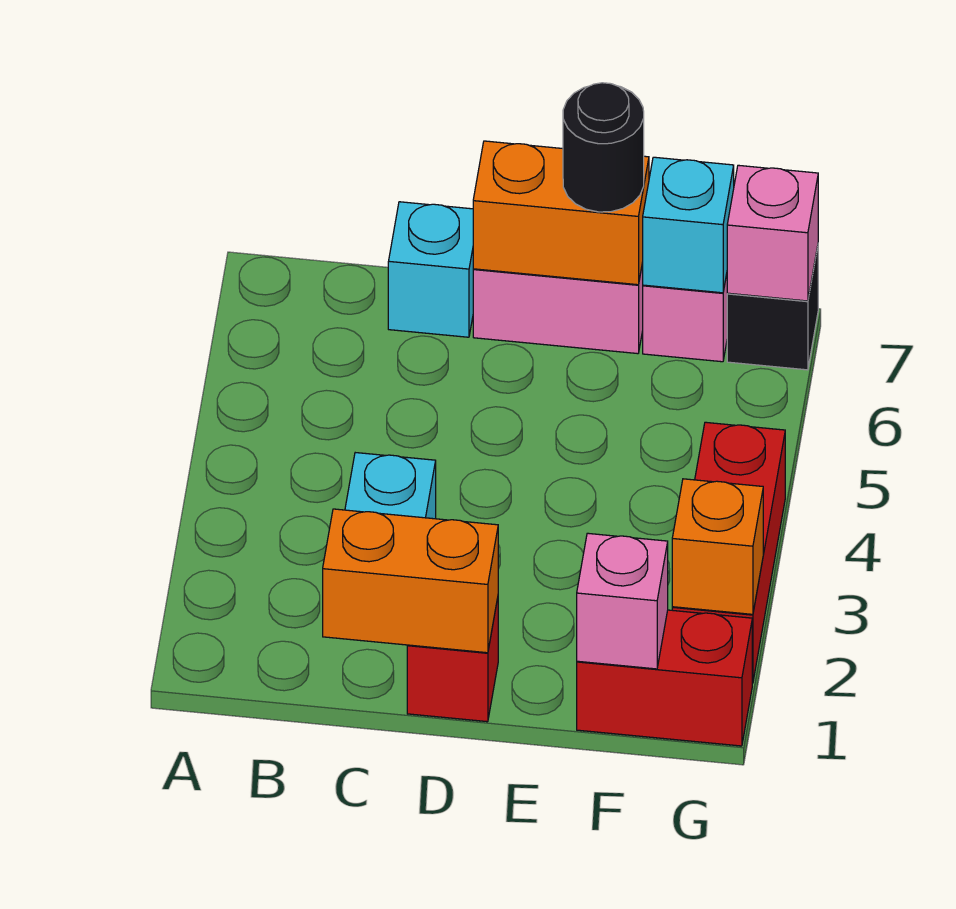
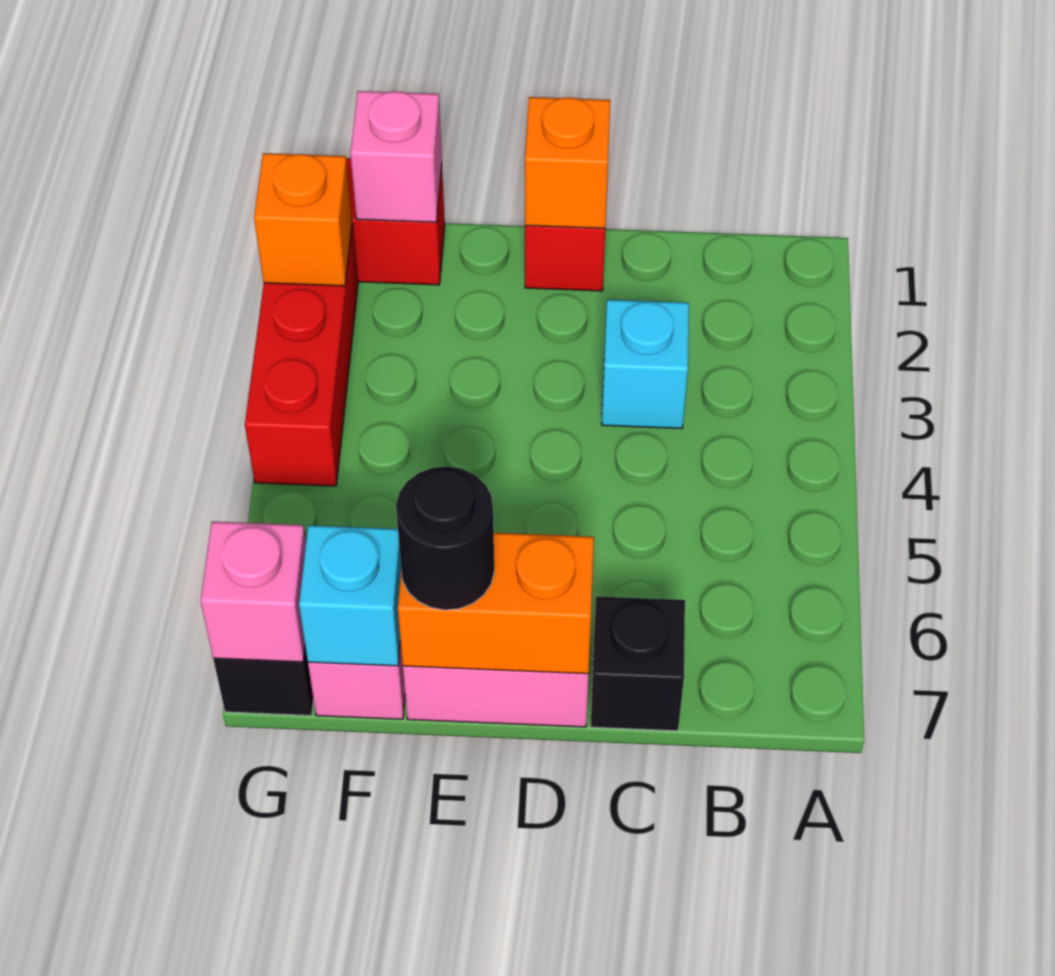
orange 1x2 brick [323,509,498,653] -> orange 1x1 brick [525,97,610,229]
cyan 1x1 brick [388,202,473,337] -> black 1x1 brick [591,596,685,731]

